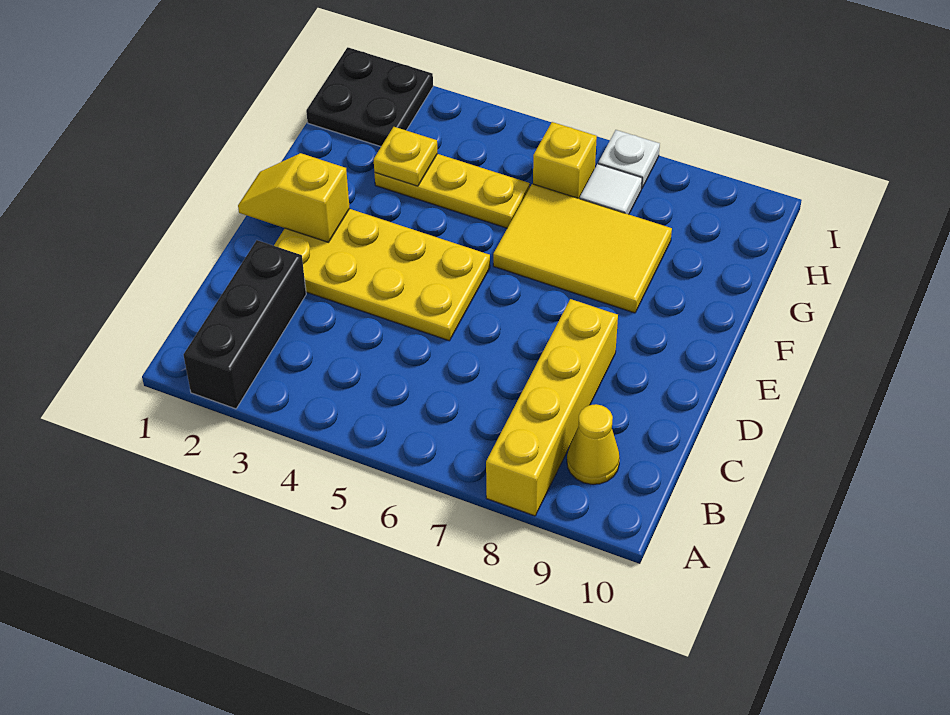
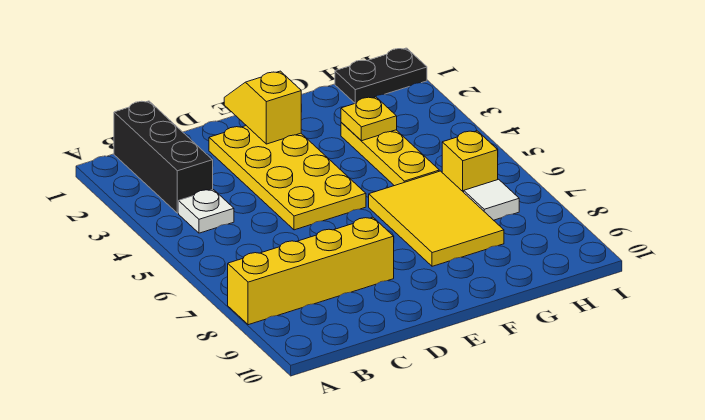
black 1x3 brick [184,240,306,409] -> black 1x3 brick turned to [114,101,213,213]
yellow 1x1 cone [567,404,620,484] -> none
black 2x2 plate [306,47,433,146] -> black 1x2 plate [335,48,427,103]
white 1x1 plate [598,130,660,189] -> white 1x1 plate moved to [179,190,234,233]

